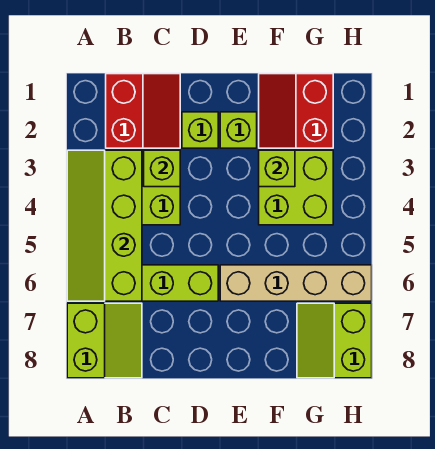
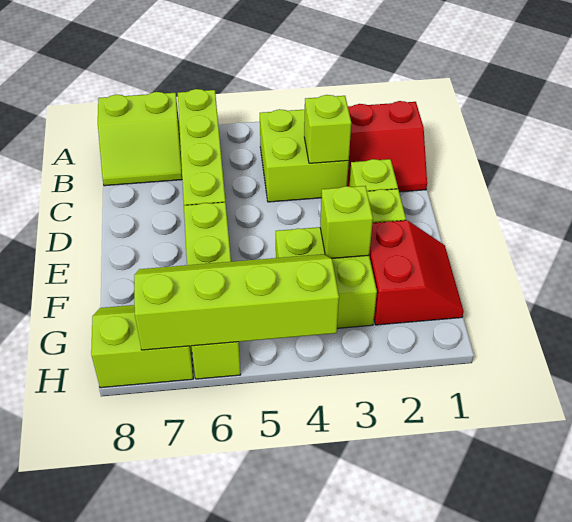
lime 2x4 slope [67,150,142,301] -> lime 2x4 slope moved to [134,254,339,350]
tan 1x4 brick [220,265,372,301] -> lime 1x4 brick [184,202,241,379]
red 2x2 slope [259,74,333,148] -> red 2x2 slope turned to [369,220,464,325]

